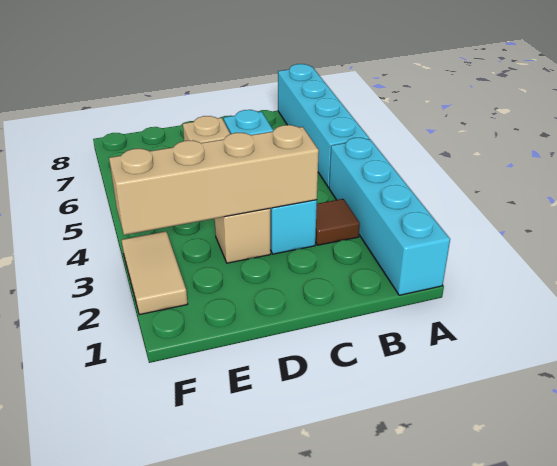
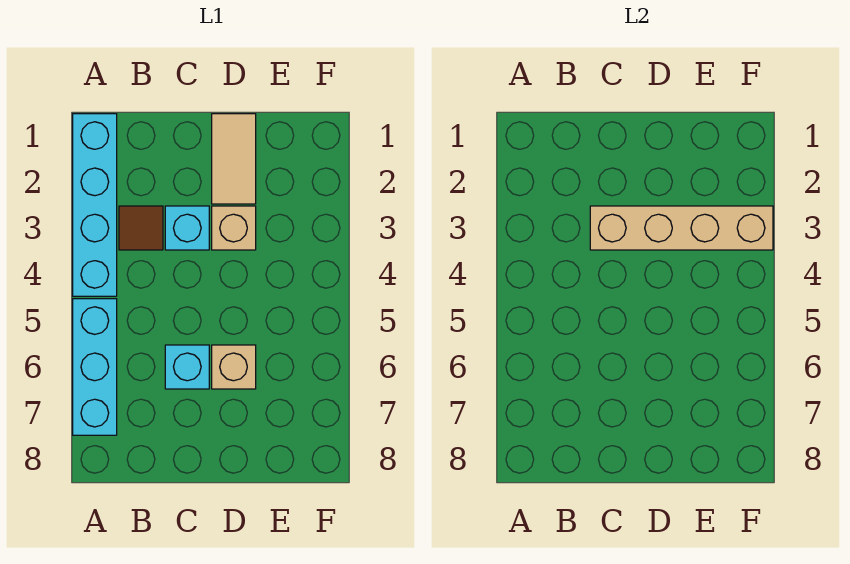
cyan 1x4 brick [278,64,369,187] -> cyan 1x3 brick [73,299,117,435]
tan 1x2 tile [122,232,188,315] -> tan 1x2 tile moved to [212,114,256,204]

